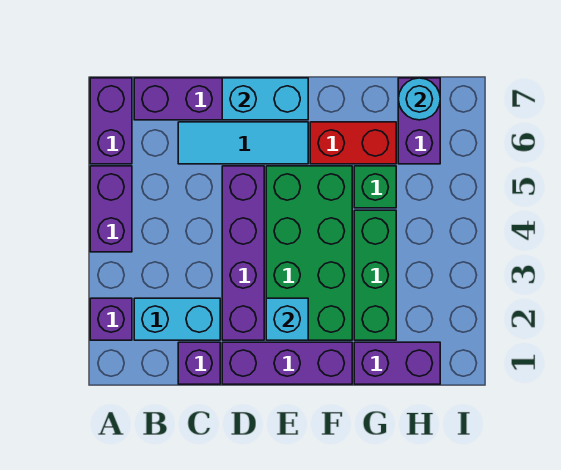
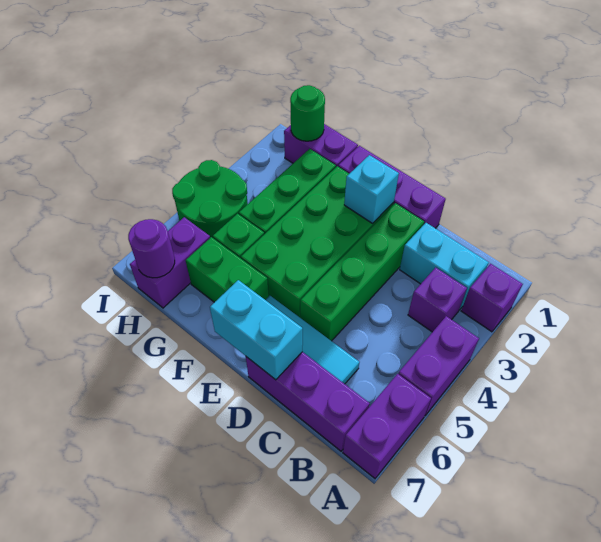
purple 1x1 brick [178,342,220,384] -> purple 1x1 brick moved to [408,267,467,332]
purple 1x4 brick [222,166,264,340] -> green 1x4 brick [300,203,424,341]
red 1x2 brick [310,122,396,164] -> green 1x2 brick [186,237,269,302]
none -> green 1x1 round brick [290,85,325,141]
none -> green 2x2 round brick [172,160,248,238]
cyan 1x1 round brick [398,78,440,120] -> purple 1x1 round brick [128,219,175,278]

